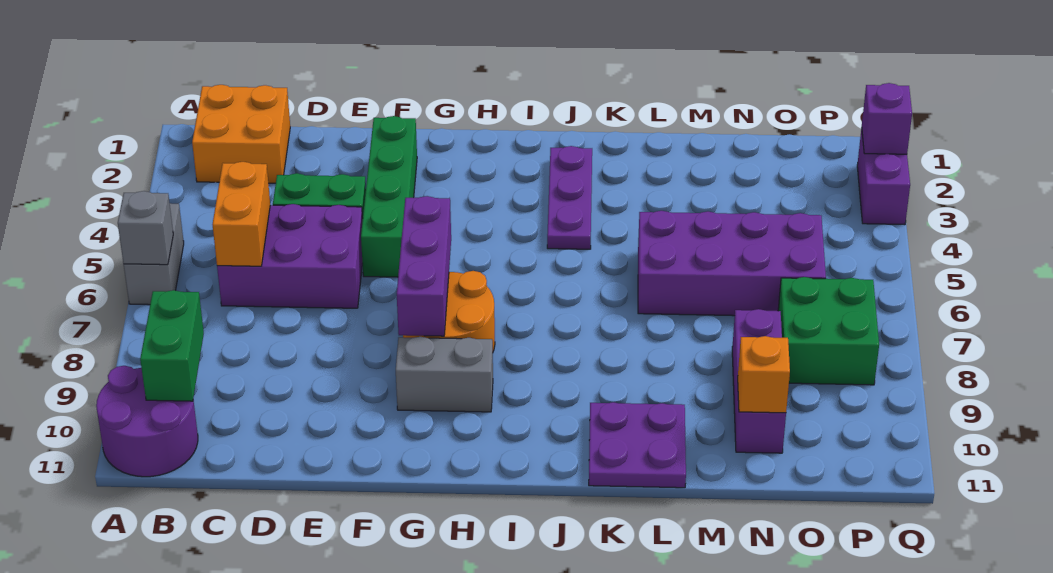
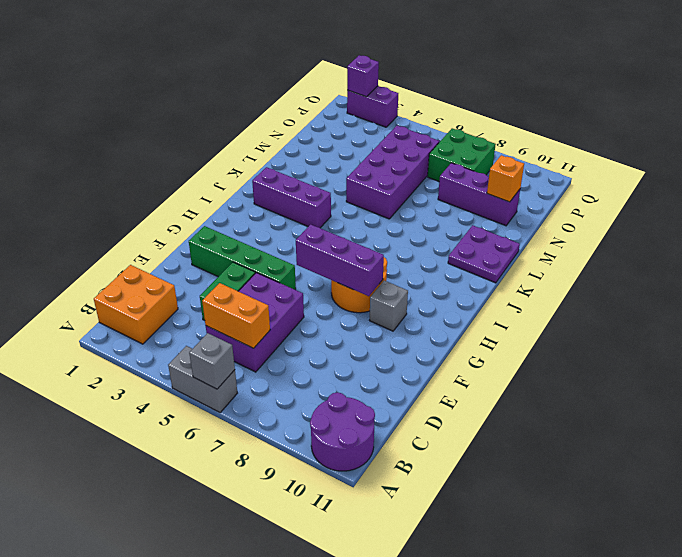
green 1x2 brick [140,290,204,401] -> none
grey 1x2 brick [396,337,493,412] -> grey 1x1 brick [369,281,408,331]
purple 1x3 plate [547,146,592,249] -> purple 1x3 brick [252,167,331,228]

